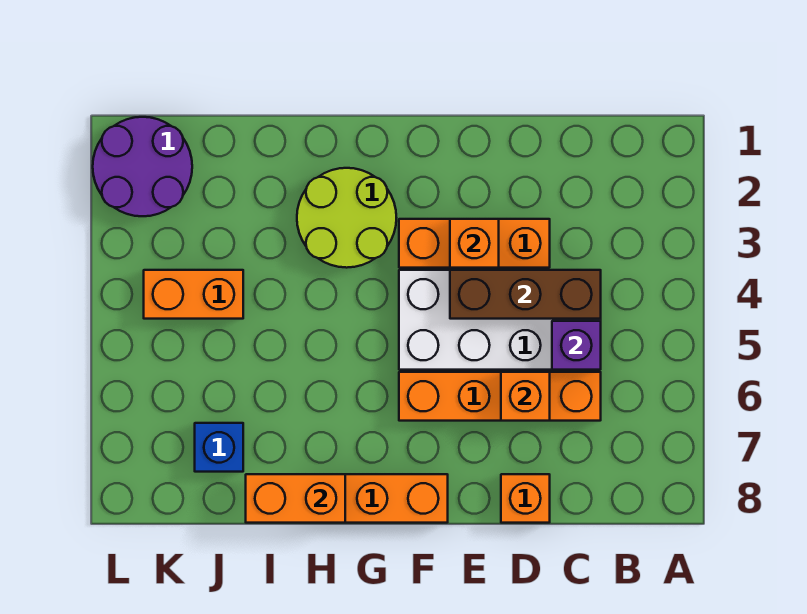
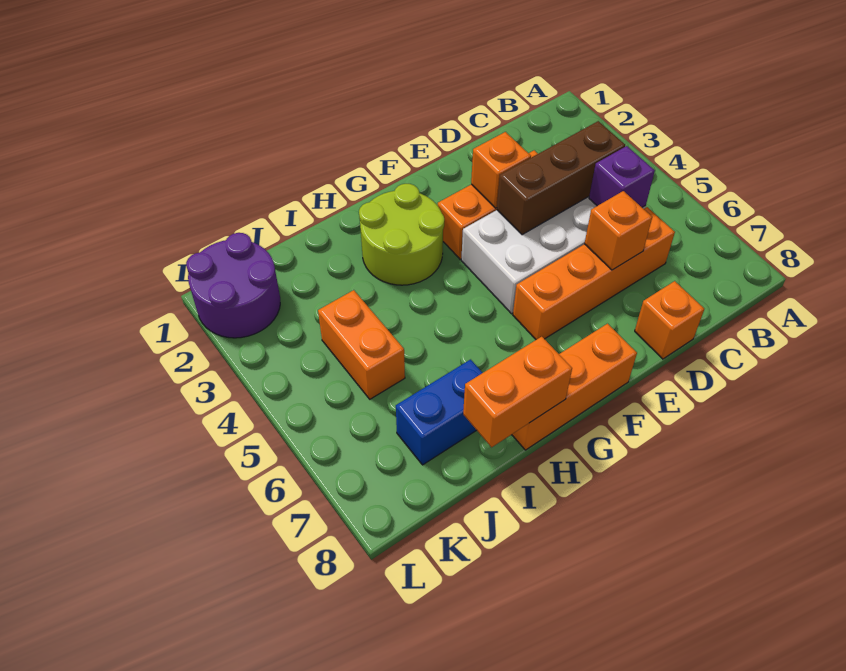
orange 1x2 brick [144,270,243,319] -> orange 1x2 brick turned to [318,290,405,399]
blue 1x1 brick [195,423,243,472] -> blue 1x2 brick [396,359,482,465]

